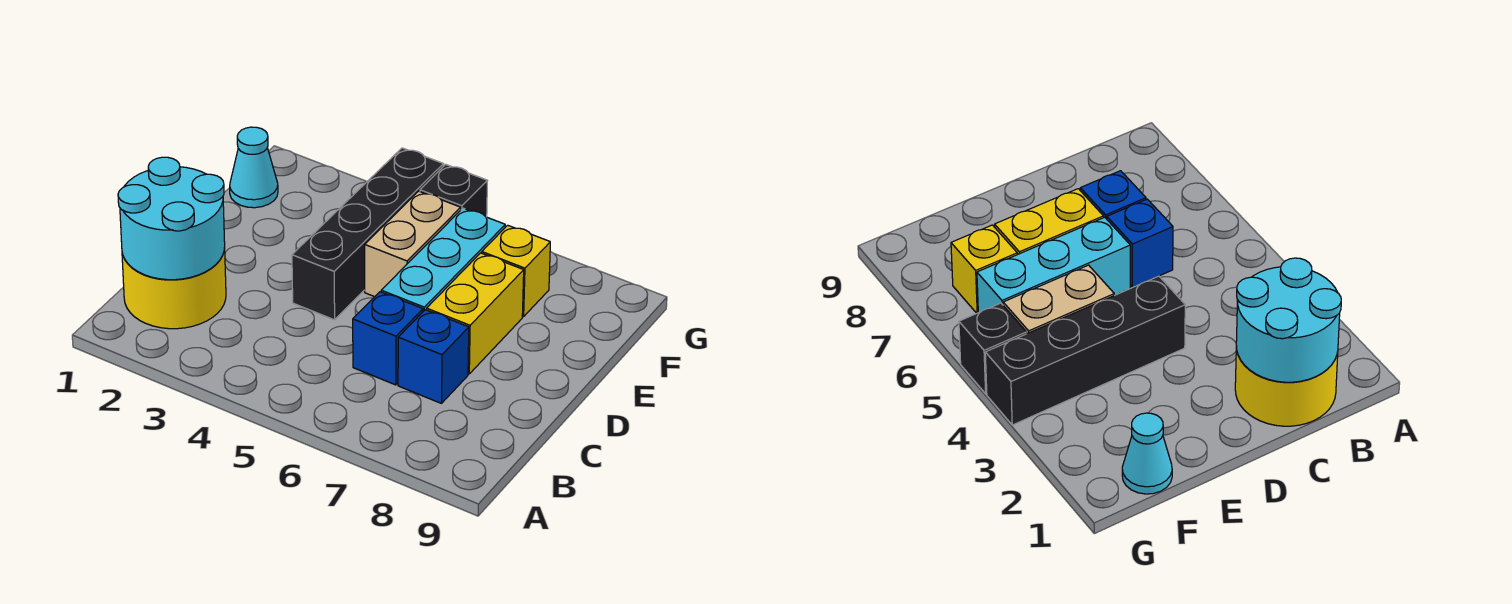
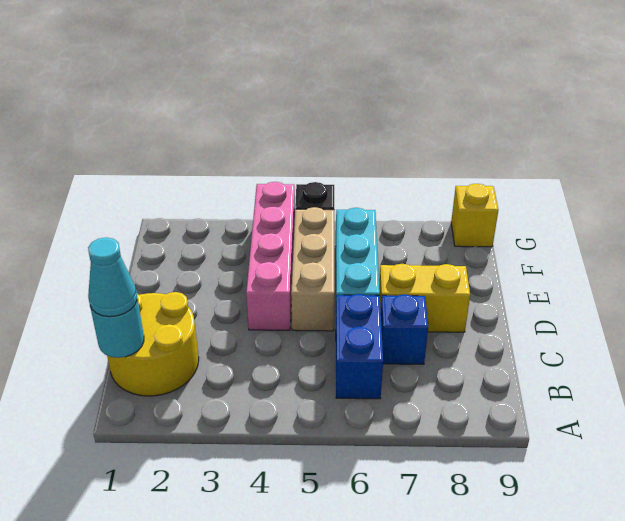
cyan 2x2 round brick [118,157,225,280] -> cyan 1x1 round brick [90,298,144,358]
blue 1x1 brick [353,292,423,385] -> blue 1x2 brick [336,294,383,399]
black 1x4 brick [292,148,443,320] -> pink 1x4 brick [246,182,295,330]
yellow 1x2 brick [427,253,524,374] -> yellow 1x2 brick turned to [379,264,470,332]
tan 1x2 brick [365,191,461,297] -> tan 1x3 brick [291,207,334,331]
cyan 1x1 cone [230,127,278,208] -> cyan 1x1 cone moved to [88,237,137,317]
yellow 1x1 brick [482,225,550,317] -> yellow 1x1 brick moved to [451,184,498,247]

